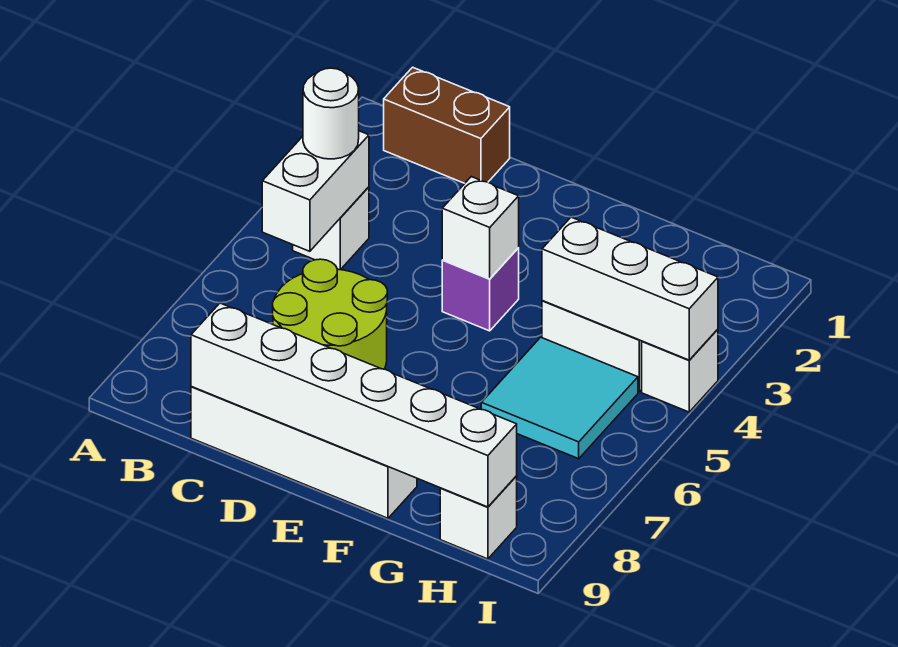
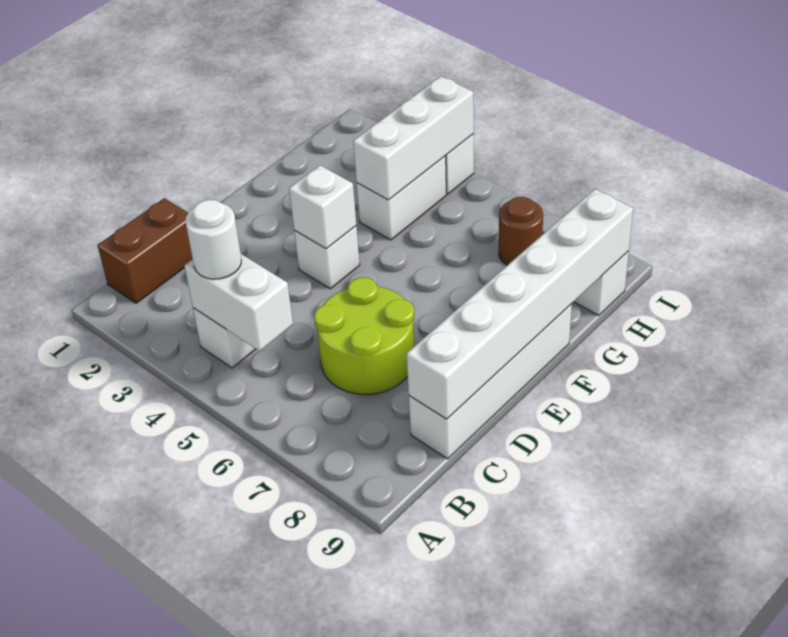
purple 1x1 brick [442,248,519,331] -> white 1x1 brick [294,226,360,289]
cyan 2x2 tile [481,337,638,459] -> none
none -> brown 1x1 round brick [499,197,543,265]

